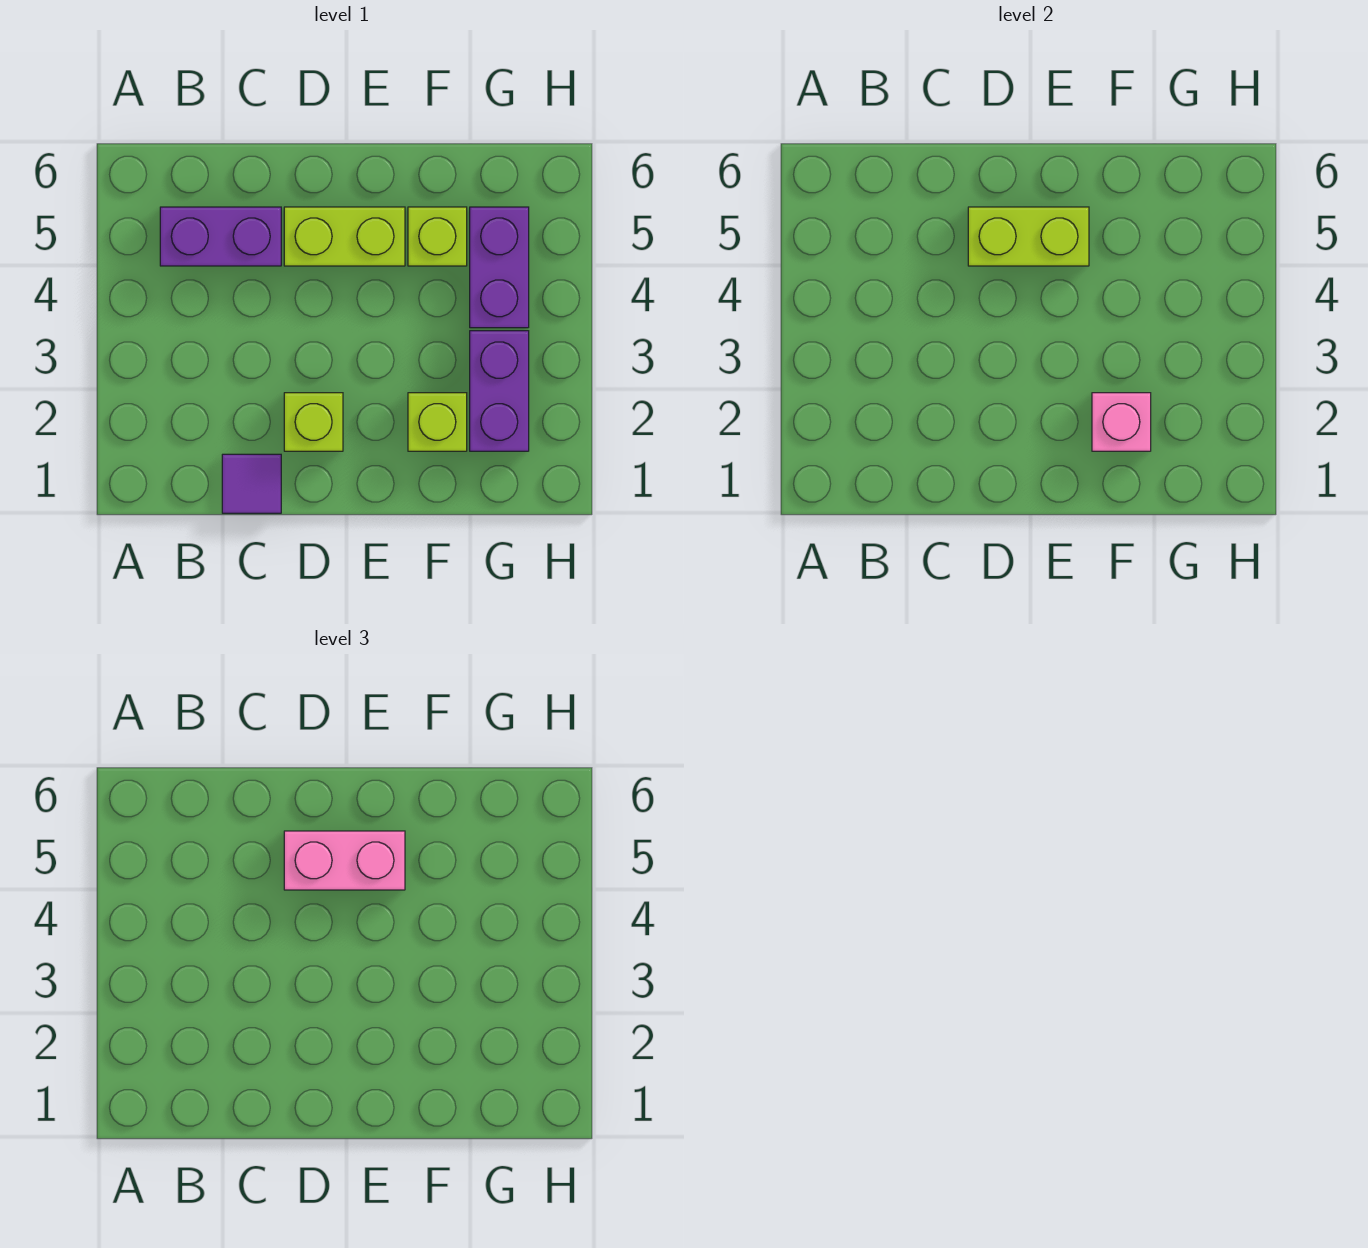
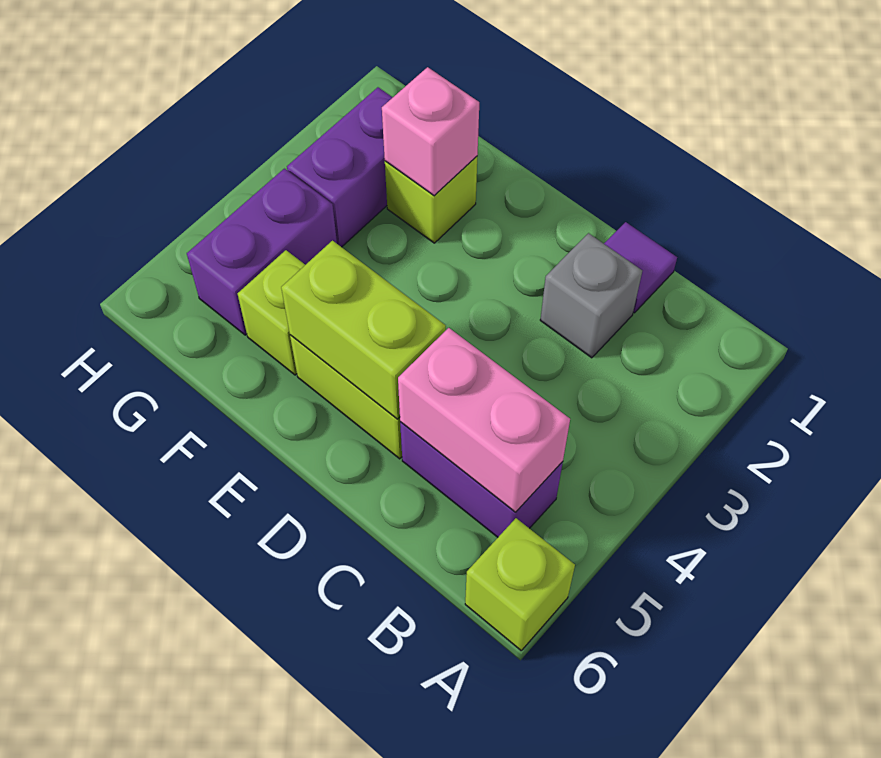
none -> grey 1x1 brick [540,233,642,358]
lime 1x1 brick [284,393,343,451] -> lime 1x1 brick moved to [465,518,575,650]
pink 1x2 brick [284,831,405,890] -> pink 1x2 brick moved to [398,328,570,512]

